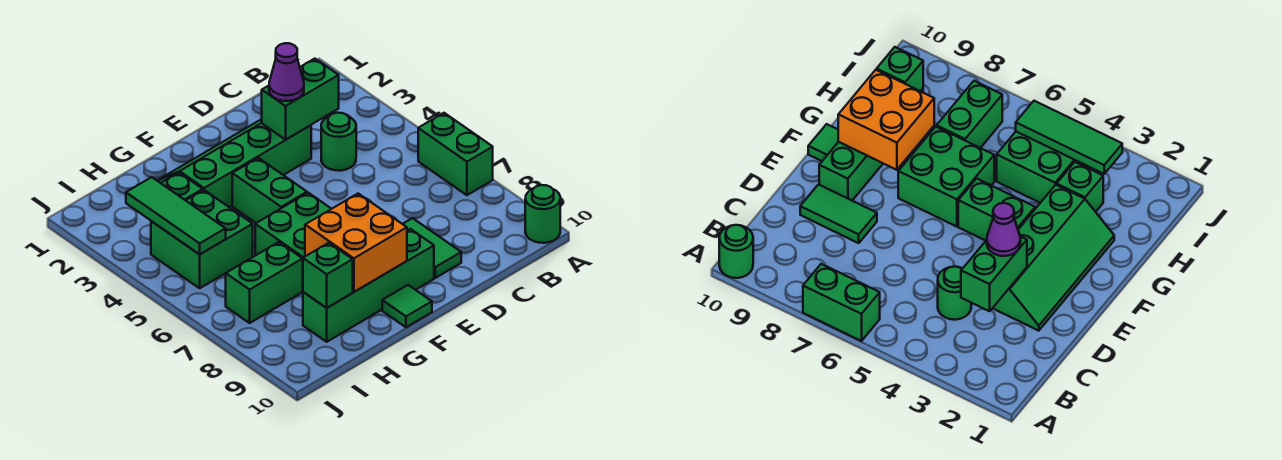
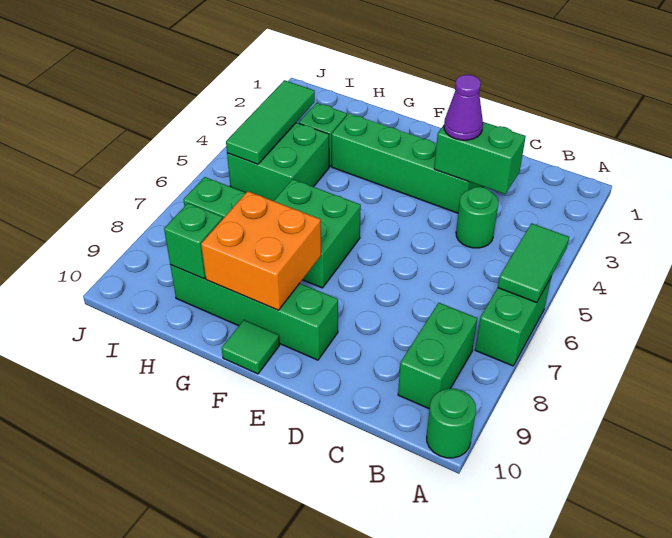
green 1x2 tile [403,218,461,278] -> green 1x2 tile moved to [498,223,569,303]
green 1x2 brick [232,158,307,223] -> green 1x2 brick moved to [398,303,477,409]

